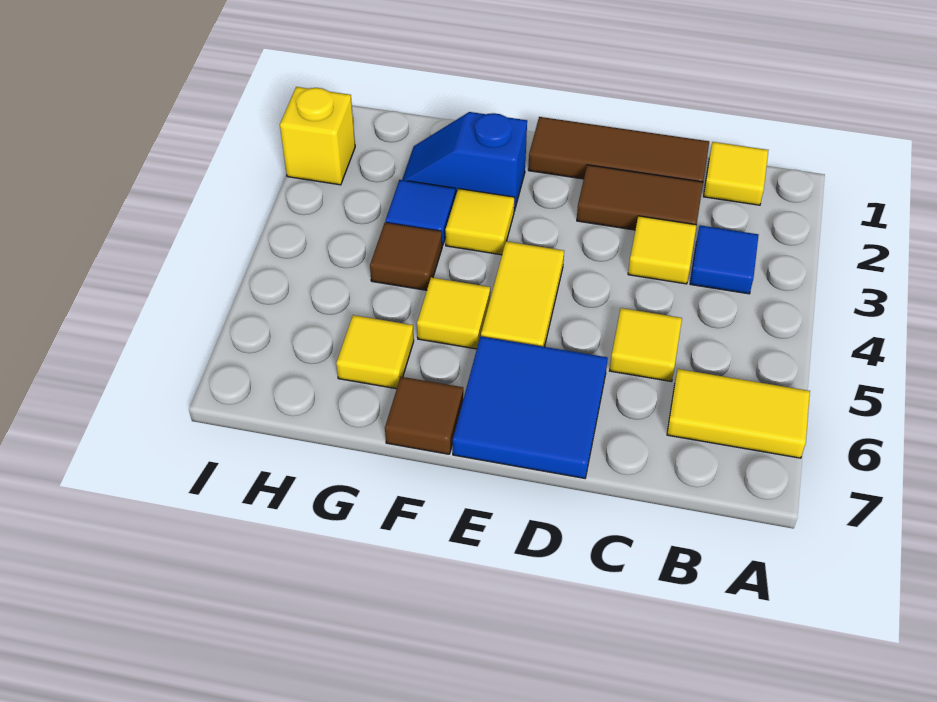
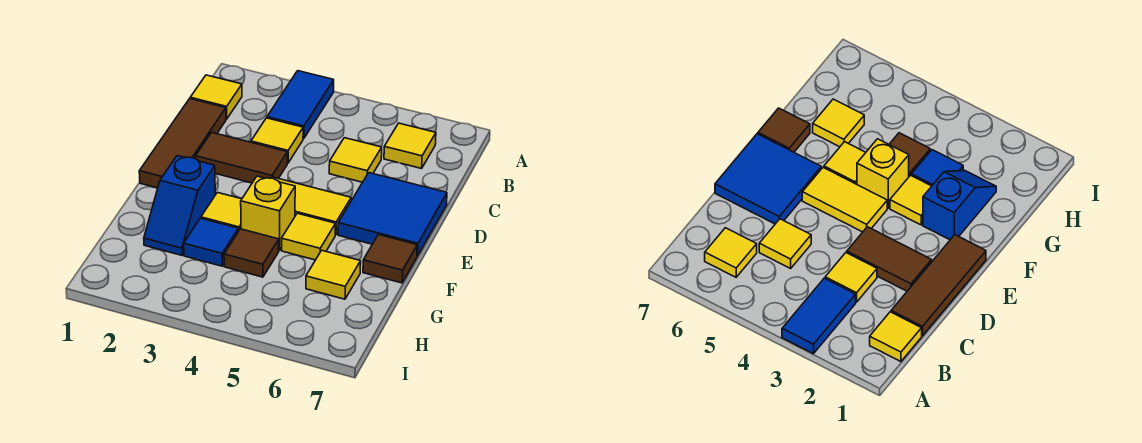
yellow 1x2 tile [667,369,810,458] -> yellow 1x1 tile [384,123,436,169]
blue 1x1 tile [690,225,759,294] -> blue 1x2 tile [267,71,334,139]
brown 1x2 tile [577,165,703,230] -> brown 1x2 tile turned to [196,132,287,183]
yellow 1x1 brick [280,87,355,185] -> yellow 1x1 brick moved to [241,176,295,250]

